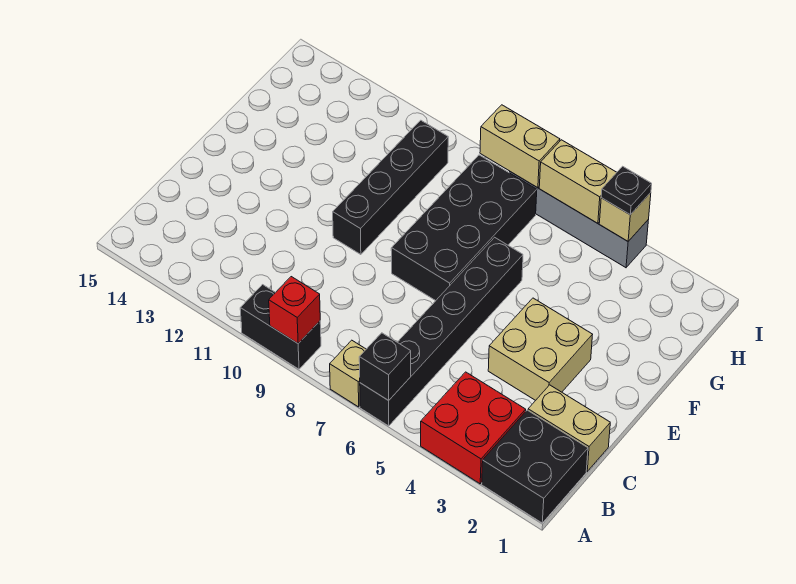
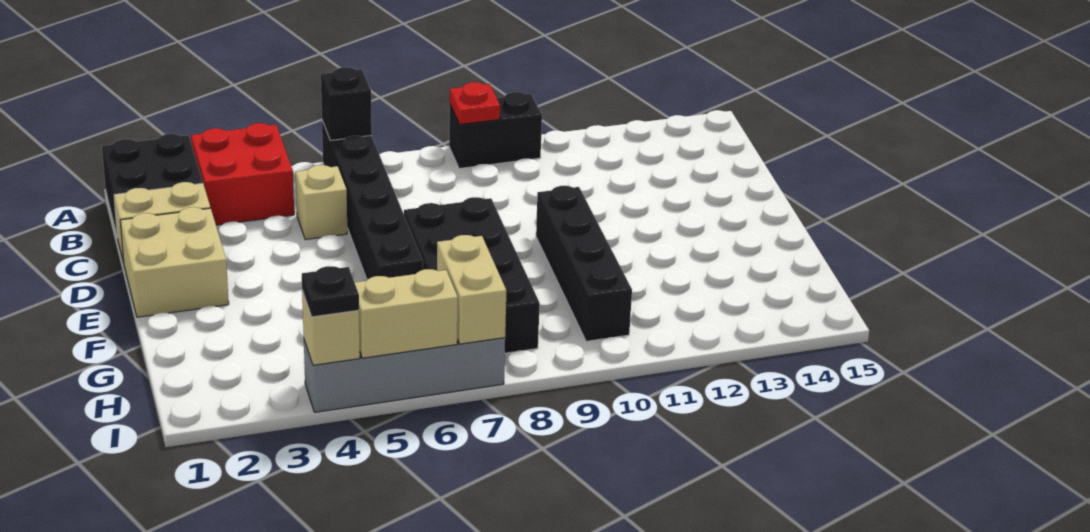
tan 1x1 brick [330,340,366,407] -> tan 1x1 brick moved to [295,165,347,240]
red 1x1 brick [269,277,320,343] -> red 1x1 plate [450,82,500,124]
tan 2x2 brick [488,298,593,400] -> tan 2x2 brick moved to [120,207,229,317]
tan 1x2 brick [480,105,560,188] -> tan 1x2 brick turned to [437,235,506,344]

